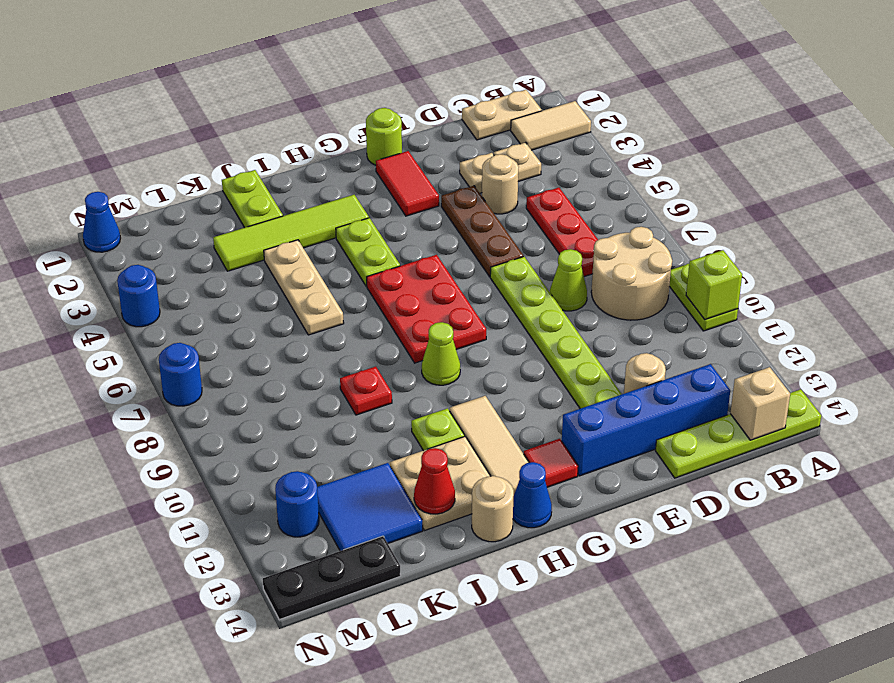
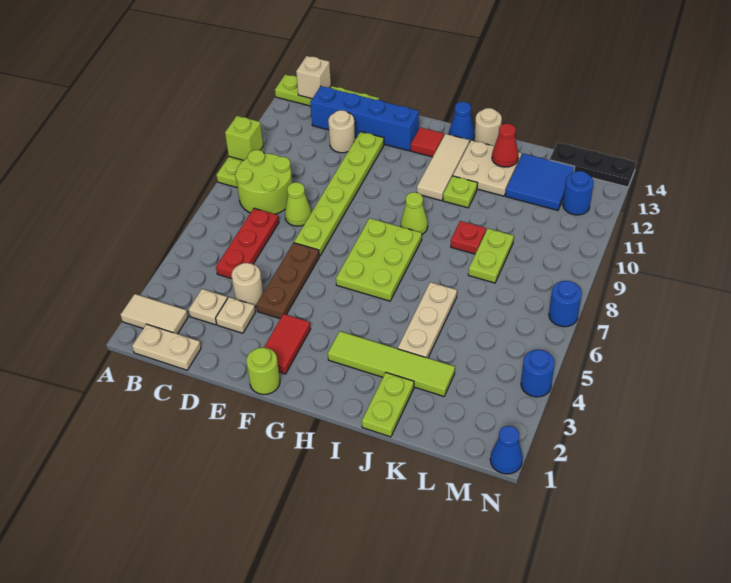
tan 2x2 round brick [591,227,672,320] -> lime 2x2 round brick [235,150,292,214]
red 2x3 plate [367,255,486,363] -> lime 2x3 plate [336,218,422,301]
lime 1x2 plate [336,218,400,286] -> lime 1x2 plate moved to [468,229,514,283]

